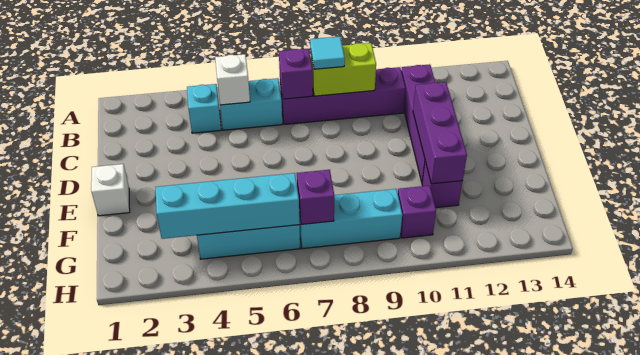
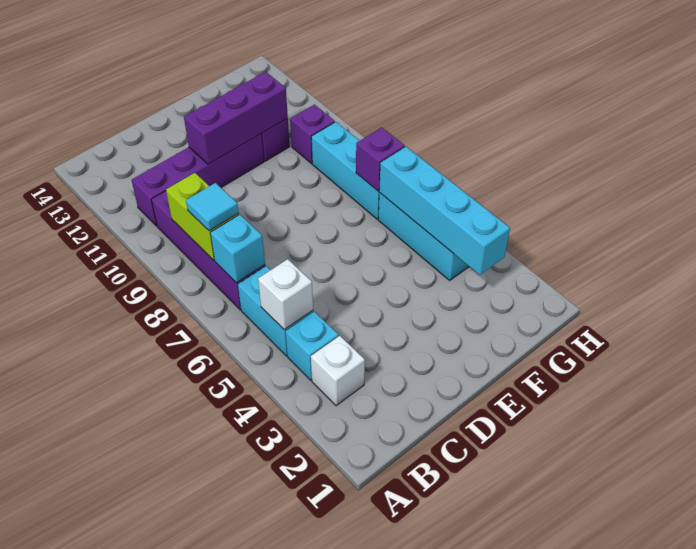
purple 1x1 brick [279,49,313,99] -> cyan 1x1 brick [210,214,265,283]
white 1x1 brick [91,164,130,216] -> white 1x1 brick moved to [311,336,365,406]

